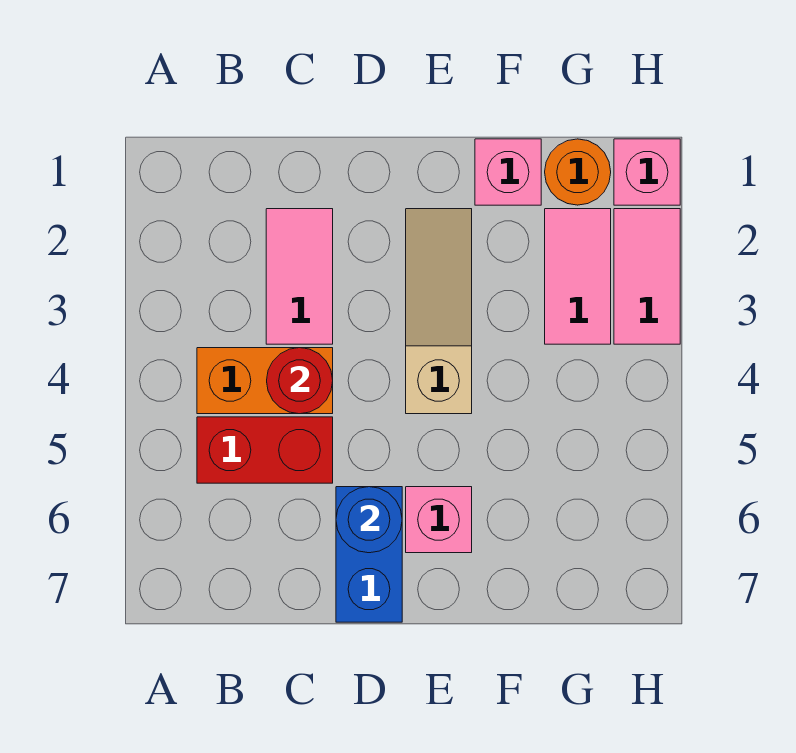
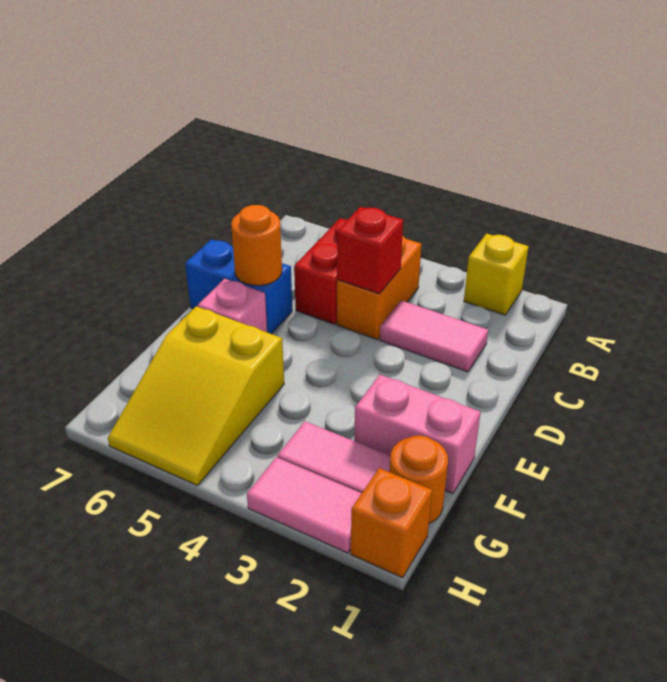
none -> yellow 1x1 brick [464,234,529,315]
red 1x1 round brick [267,348,333,414] -> red 1x1 brick [337,207,403,294]
blue 1x1 round brick [336,487,402,553] -> orange 1x1 round brick [231,205,282,286]
tan 1x3 slope [406,209,472,414] -> none
pink 1x1 brick [475,139,541,205] -> pink 1x2 brick [354,375,481,494]
none -> yellow 2x3 slope [108,306,284,486]
pink 1x1 brick [614,139,680,205] -> orange 1x1 brick [351,468,432,578]

